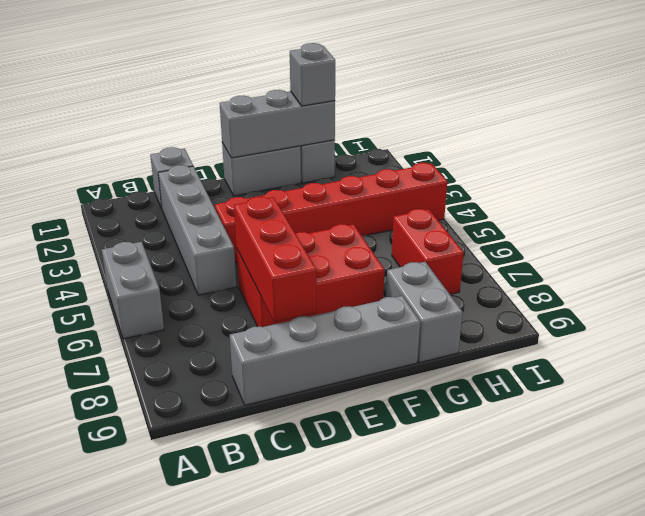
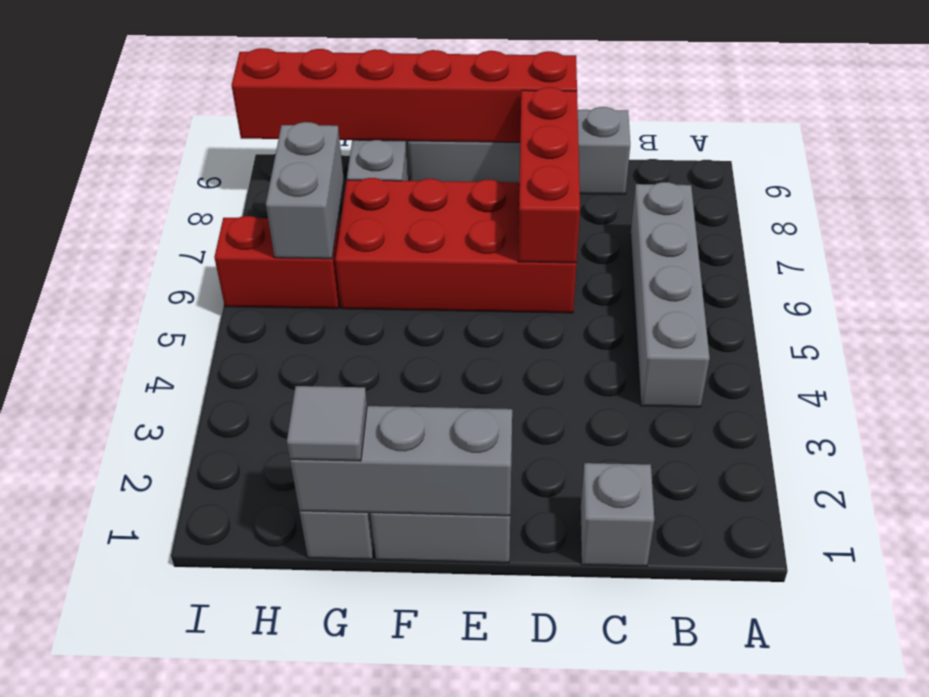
grey 1x2 brick [102,242,164,339] -> grey 1x2 brick moved to [266,122,344,259]
grey 1x4 brick [158,165,236,295] -> grey 1x4 brick moved to [631,182,710,407]
red 1x6 brick [215,163,447,262] -> red 1x6 brick moved to [231,48,577,142]
red 2x3 brick [237,224,384,327] -> red 2x4 brick [335,178,577,313]
grey 1x1 brick [290,43,335,106] -> grey 1x1 tile [287,386,367,461]
red 1x2 brick [392,209,464,294] -> red 1x2 brick turned to [214,216,340,309]

